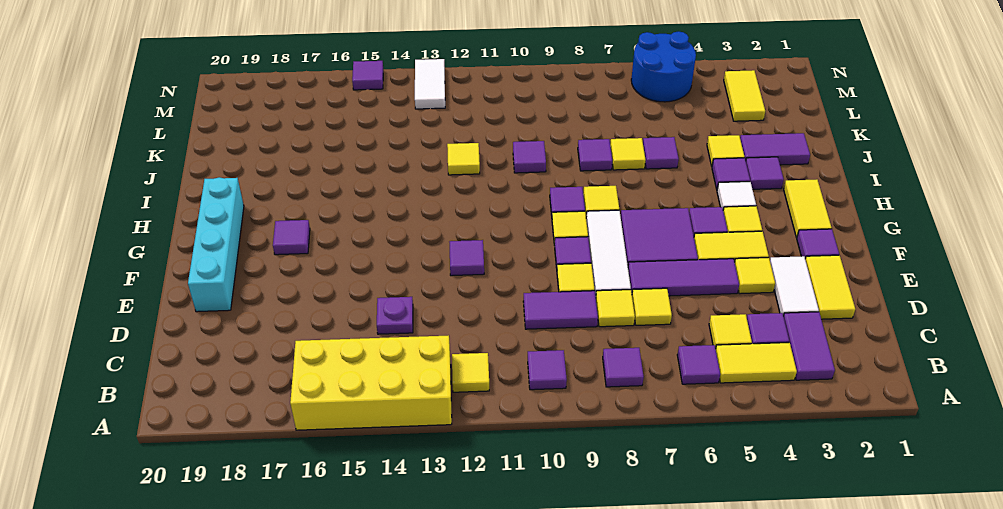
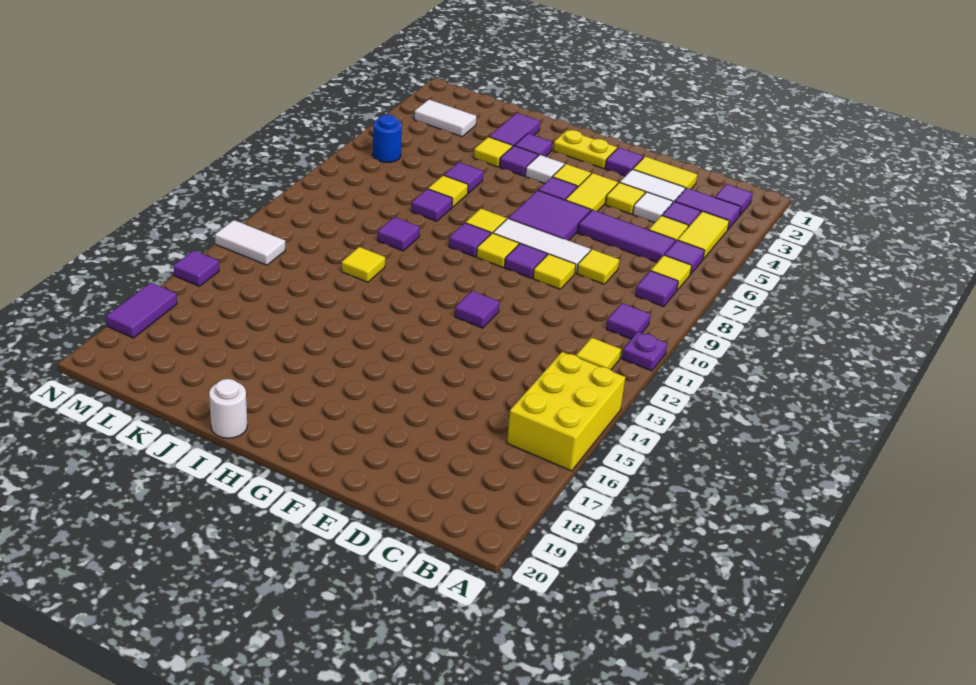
yellow 2x4 brick [290,335,452,430] -> yellow 2x3 brick [507,352,625,471]
none -> white 1x1 tile [633,192,673,223]
yellow 1x1 tile [632,288,672,325] -> yellow 1x1 tile moved to [651,255,692,290]
purple 1x2 tile [523,291,598,329] -> purple 1x2 tile moved to [106,283,177,338]
purple 1x1 plate [377,297,413,334] -> purple 1x1 plate moved to [622,332,667,371]
purple 1x3 tile [628,259,739,296] -> purple 1x3 tile turned to [578,210,675,262]
cyan 1x4 brick [188,177,244,312] -> none
yellow 1x2 tile [784,179,832,238] -> yellow 1x2 plate [553,130,617,169]
purple 1x1 tile [273,220,310,255] -> purple 1x1 tile moved to [715,184,753,215]
none -> white 1x1 round brick [209,379,247,438]
yellow 1x2 tile [724,70,765,121] -> white 1x2 tile [414,100,476,137]
blue 2x2 round brick [631,32,696,102] -> blue 1x1 round brick [373,114,402,163]

